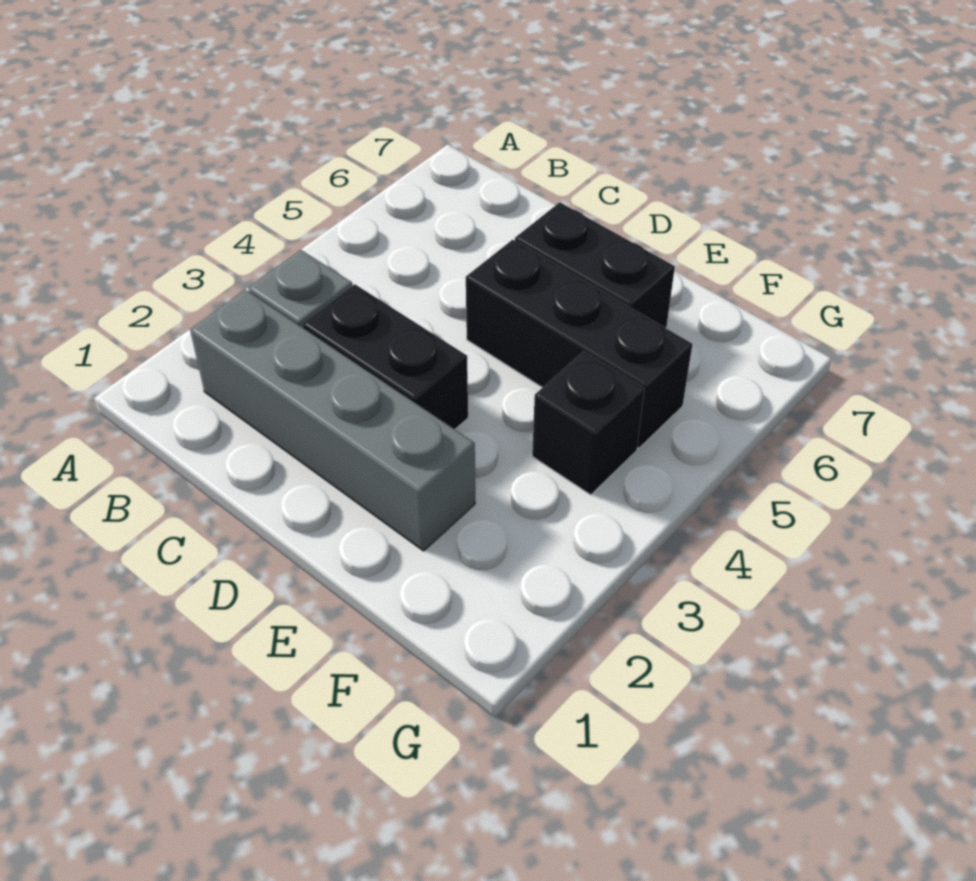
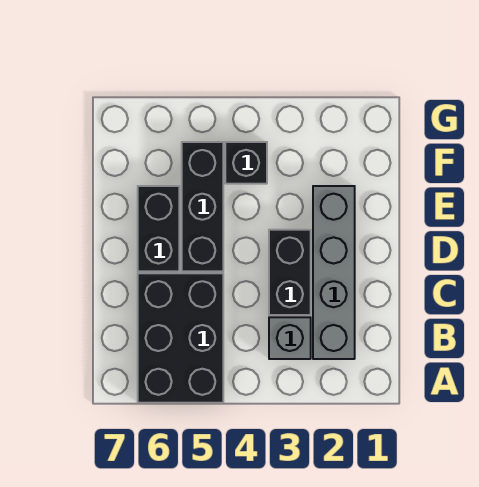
none -> black 2x3 brick [138,273,223,403]

